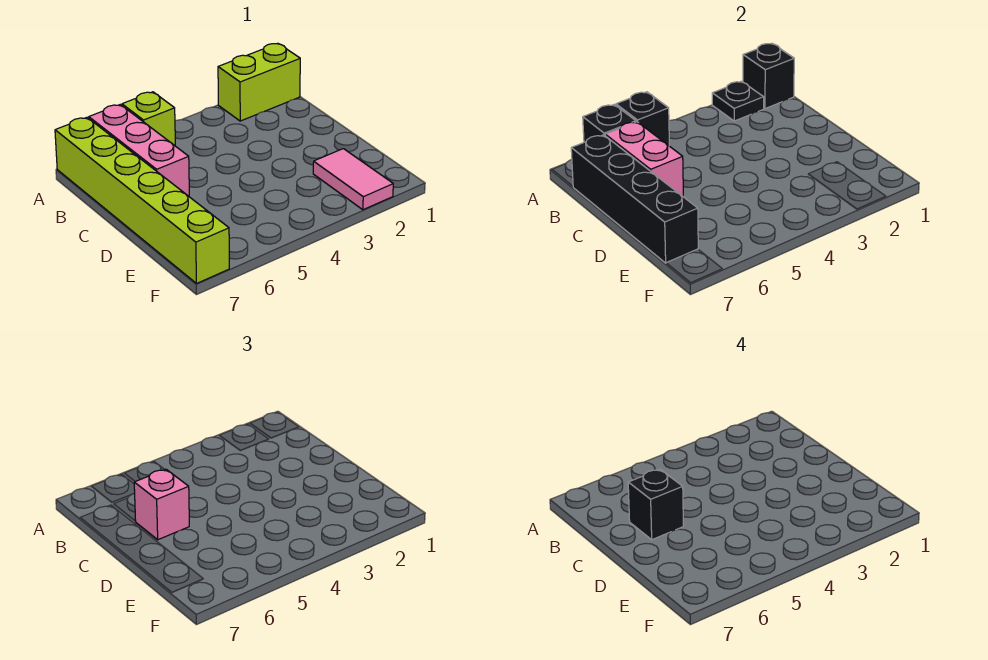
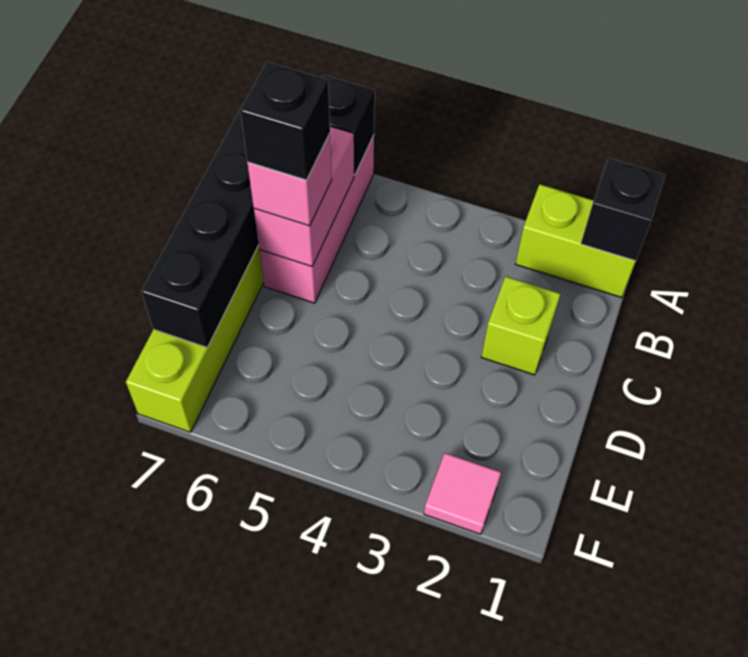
black 1x1 plate [712,81,764,121] -> none
lime 1x1 brick [122,92,175,146] -> lime 1x1 brick moved to [482,277,561,375]
black 1x1 brick [616,92,669,146] -> none
pink 1x2 tile [313,149,393,210] -> pink 1x1 tile [424,453,501,534]

